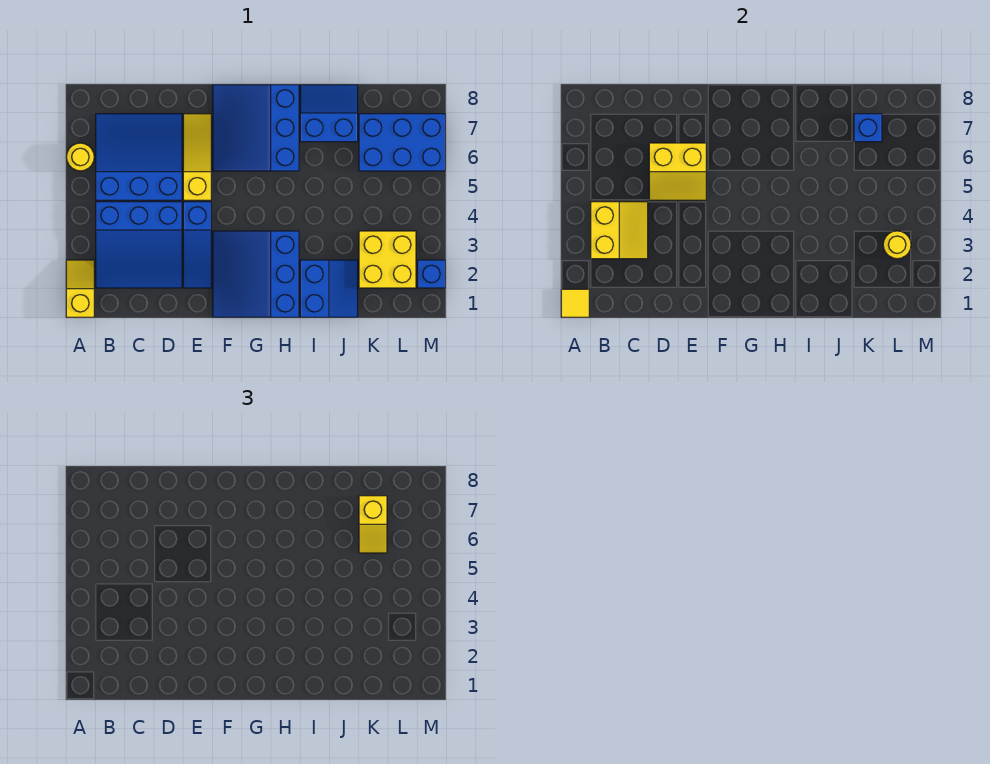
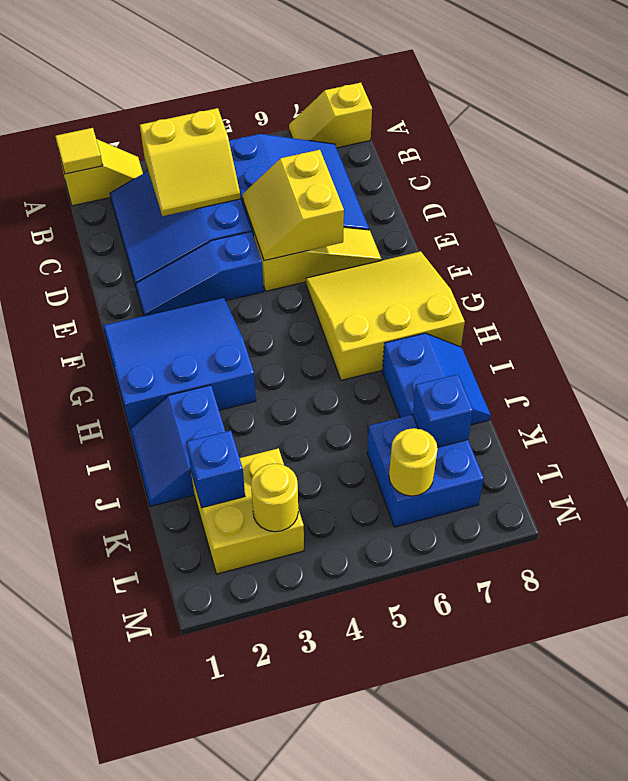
yellow 1x1 round brick [66,143,94,171] -> yellow 1x1 round brick moved to [389,428,438,496]
blue 3x3 slope [213,85,299,171] -> yellow 3x3 slope [306,251,465,380]
blue 2x2 slope [300,260,358,317] -> blue 2x2 slope turned to [130,385,225,506]
blue 2x3 brick [359,114,445,171] -> blue 2x2 brick [367,415,484,527]
yellow 1x2 slope [359,496,387,553] -> yellow 1x2 slope moved to [289,83,372,148]
blue 1x1 brick [418,260,445,288] -> blue 1x1 brick moved to [187,431,245,508]

